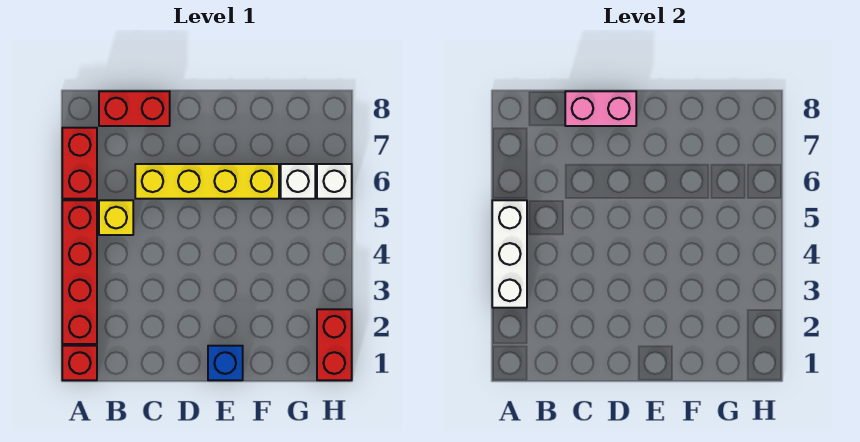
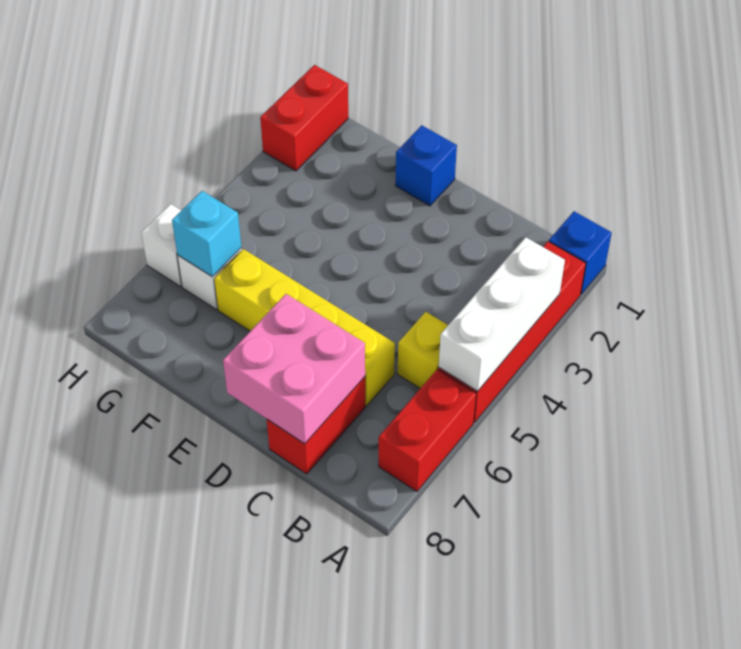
red 1x1 brick [62,346,97,380] -> blue 1x1 brick [549,211,612,294]
red 1x2 brick [99,91,170,126] -> red 1x2 brick turned to [267,377,365,474]
pink 1x2 brick [565,91,636,126] -> pink 2x2 brick [223,294,365,444]
none -> cyan 1x1 brick [172,191,241,277]

